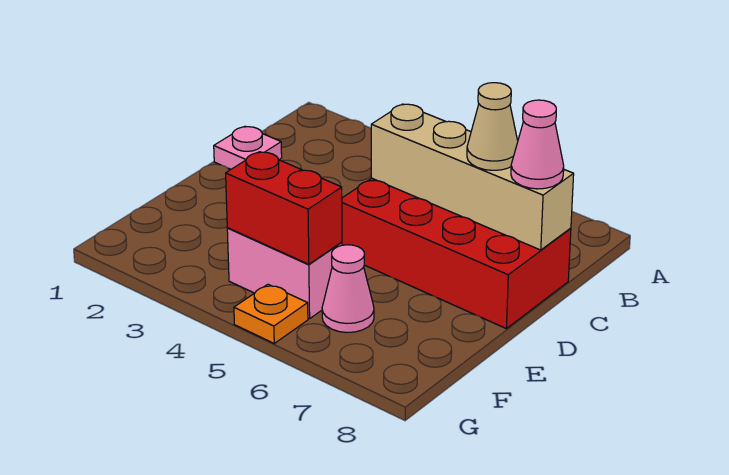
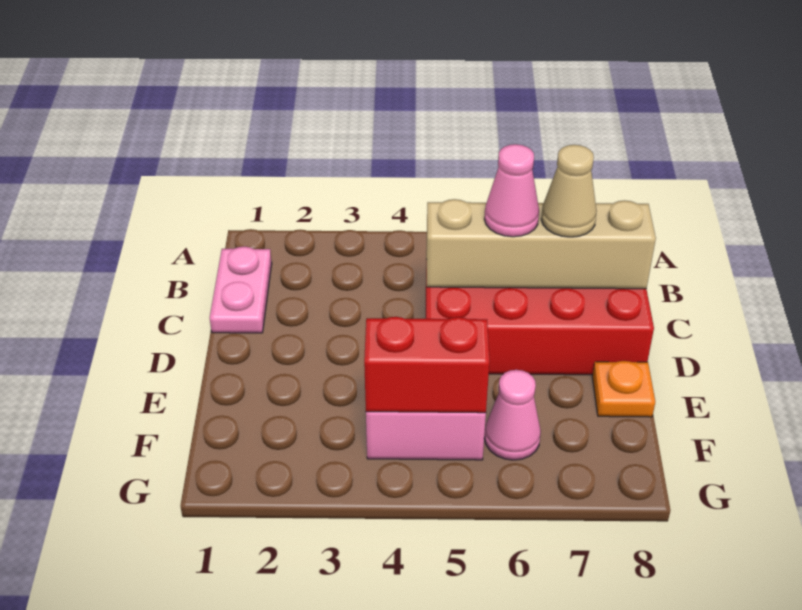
pink 1x1 plate [214,126,282,169] -> pink 1x2 plate [210,246,272,333]
pink 1x1 cone [511,100,564,189] -> pink 1x1 cone moved to [484,144,539,237]
orange 1x1 plate [234,284,308,343] -> orange 1x1 plate moved to [592,361,655,417]

